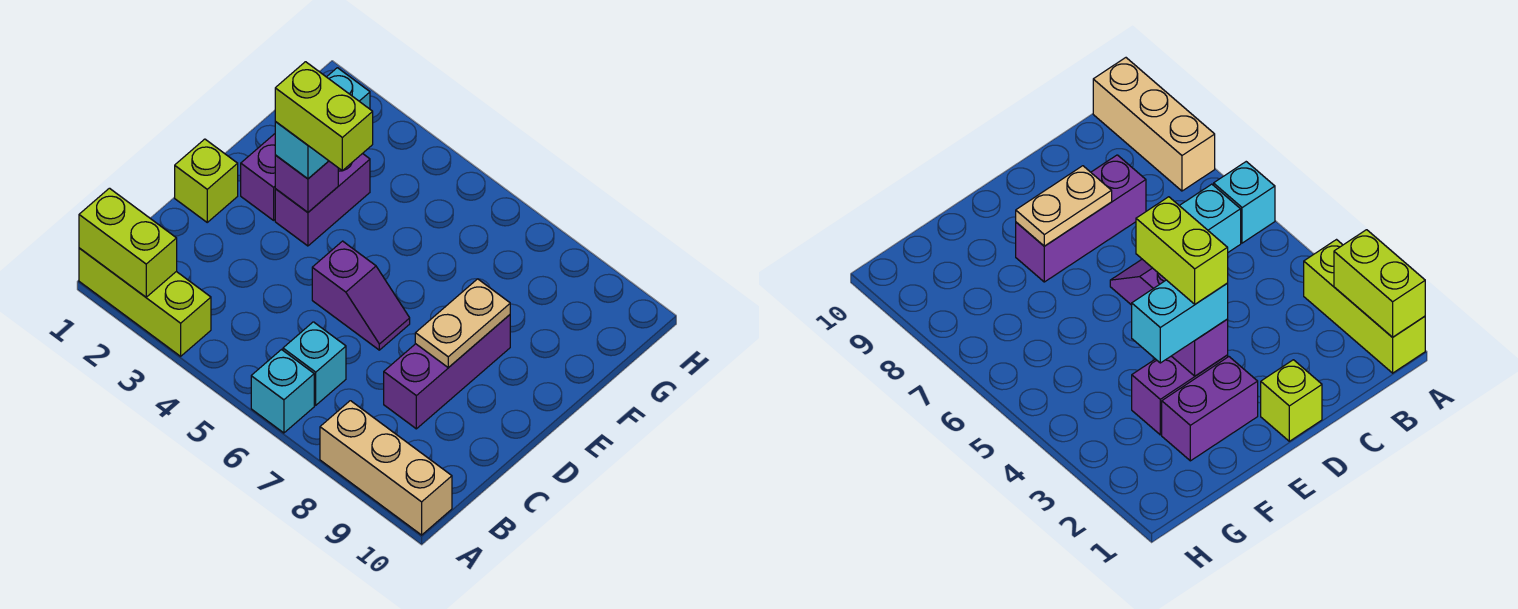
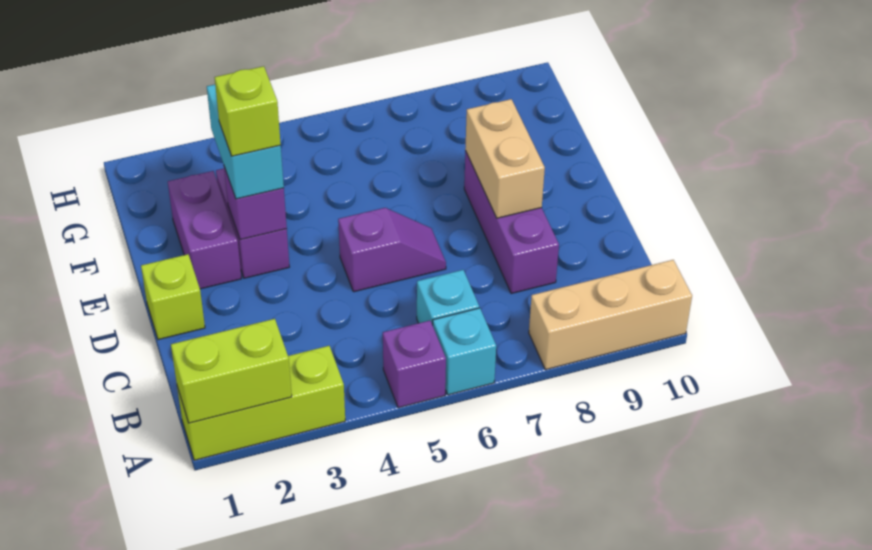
none -> purple 1x1 brick [383,321,446,408]
tan 1x2 plate [415,279,510,368] -> tan 1x2 brick [465,99,545,218]
lime 1x2 brick [275,62,373,171] -> lime 1x1 brick [215,66,281,156]

